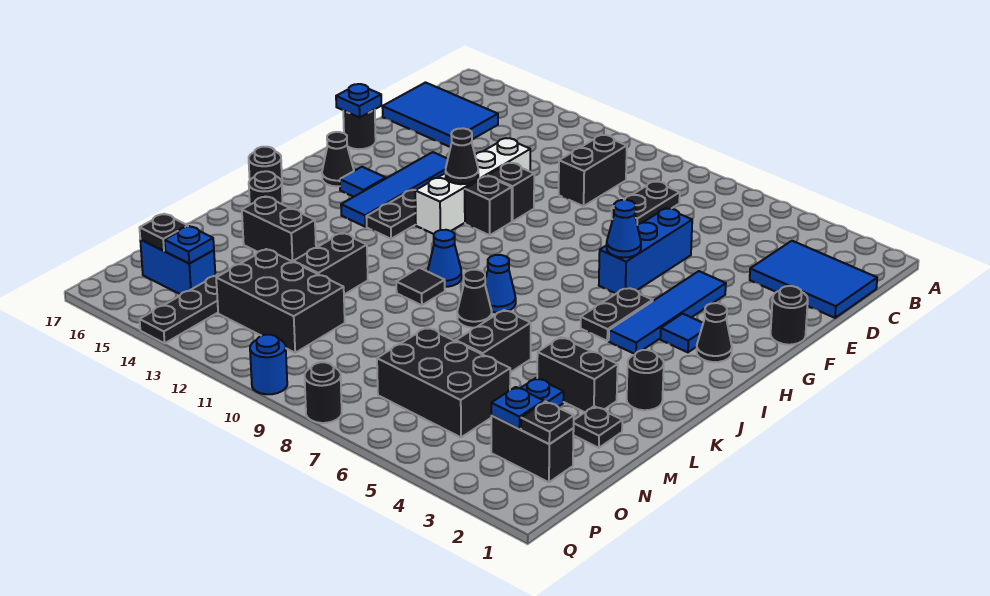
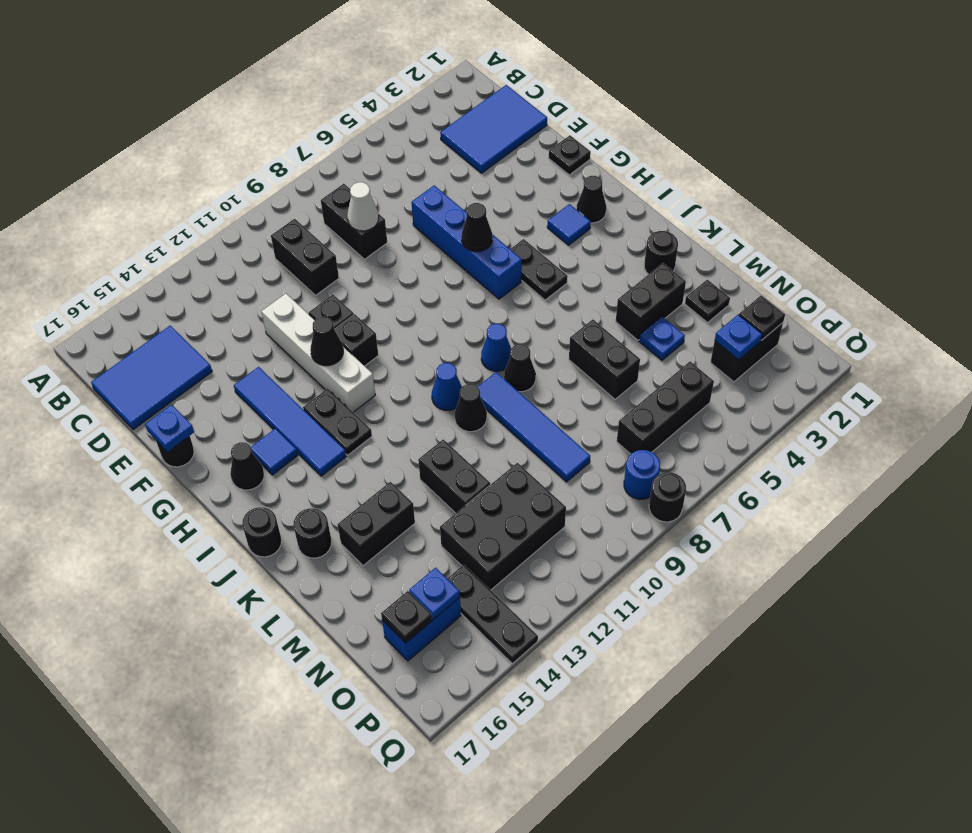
black 1x2 plate [612,181,680,225] -> black 1x2 brick [321,184,387,259]
none -> white 1x1 cone [347,182,379,231]
blue 1x3 brick [599,208,692,293] -> blue 1x4 brick [412,185,522,299]
black 1x1 round brick [771,286,808,345] -> black 1x1 plate [549,135,591,175]
blue 1x4 tile [609,271,726,354] -> blue 1x4 tile moved to [478,372,590,482]
blue 1x1 cone [607,200,641,258] -> black 1x1 cone [461,203,492,252]
black 1x1 tile [396,268,445,305] -> black 1x1 cone [455,384,487,432]
black 2x3 brick [377,327,510,437] -> black 1x3 brick [617,362,714,454]
blue 1x1 round brick [250,335,287,394] -> blue 1x1 round brick moved to [624,450,660,499]

